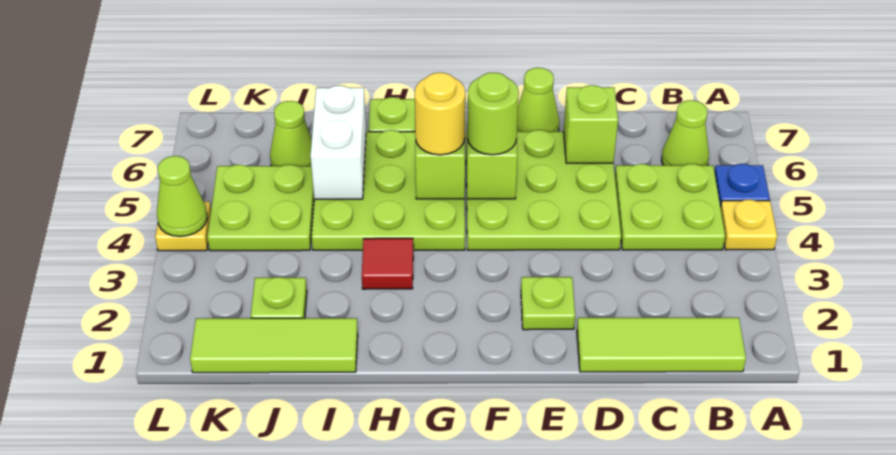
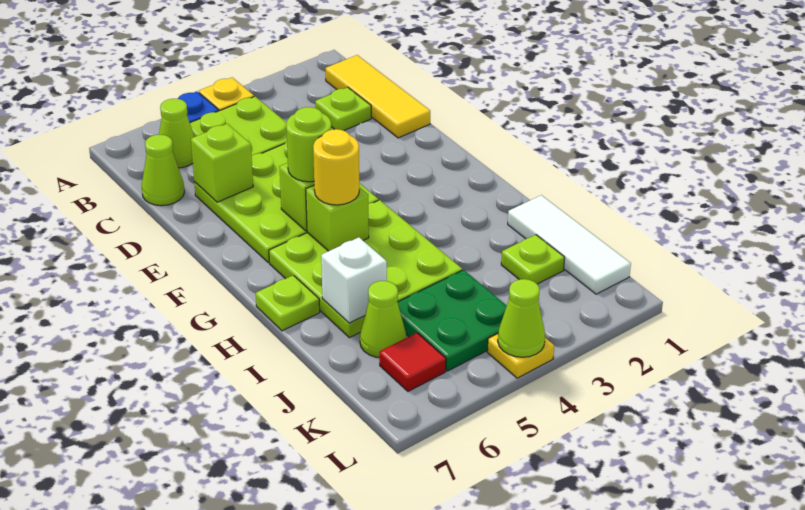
lime 1x3 tile [577,318,746,372] -> yellow 1x3 tile [326,55,430,138]
lime 1x1 plate [521,277,575,330] -> lime 1x1 plate moved to [315,87,371,131]
lime 1x1 cone [517,68,559,132] -> lime 1x1 cone moved to [142,135,184,206]
red 1x1 tile [362,238,413,289] -> red 1x1 tile moved to [380,333,446,391]
lime 1x3 tile [190,318,358,373] -> white 1x3 tile [508,195,631,294]
white 1x2 brick [311,86,366,199] -> white 1x1 brick [321,237,387,323]
lime 2x2 plate [207,165,314,251] -> green 2x2 plate [398,270,507,371]

